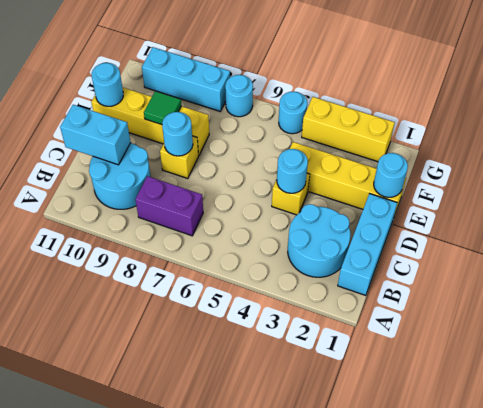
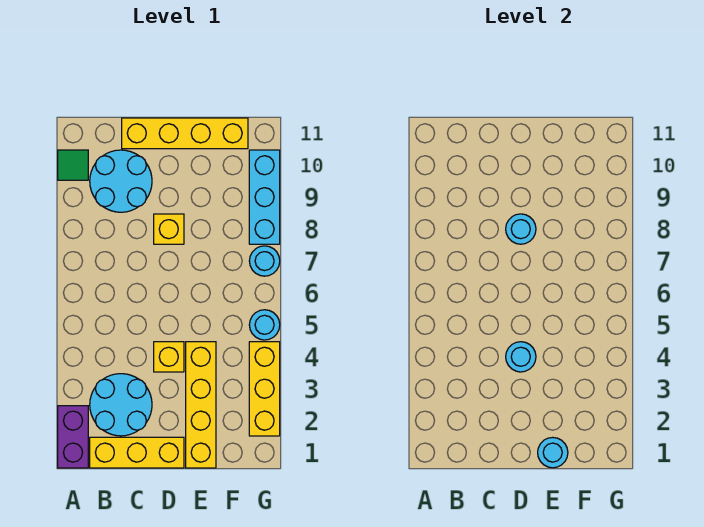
cyan 1x3 brick [338,194,397,296] -> yellow 1x3 brick [90,437,184,468]
purple 1x2 brick [135,176,203,236] -> purple 1x2 brick moved to [58,406,88,468]
cyan 1x2 brick [60,105,131,165] -> none
yellow 1x4 brick [91,88,209,156] -> yellow 1x4 brick turned to [122,118,248,149]
green 1x1 tile [144,91,181,125] -> green 1x1 tile moved to [58,150,88,180]
cyan 1x1 round brick [92,63,123,106] -> none

